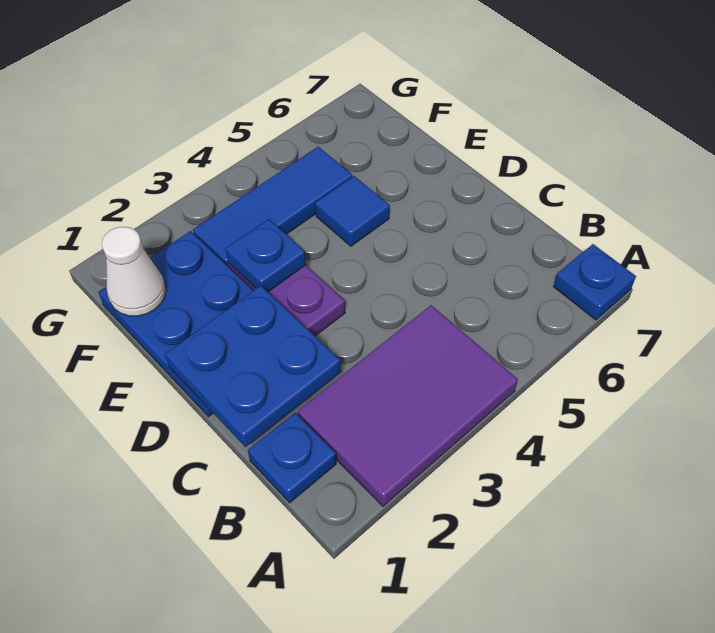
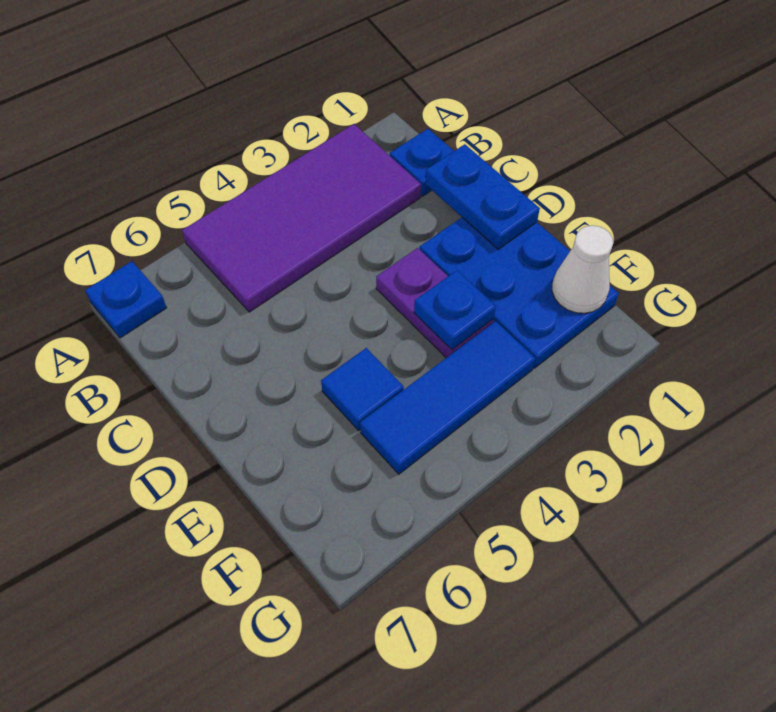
purple 2x3 tile [298,305,518,506] -> purple 2x4 tile [182,124,421,312]
blue 2x2 plate [165,286,341,447] -> blue 1x2 plate [425,144,540,249]

